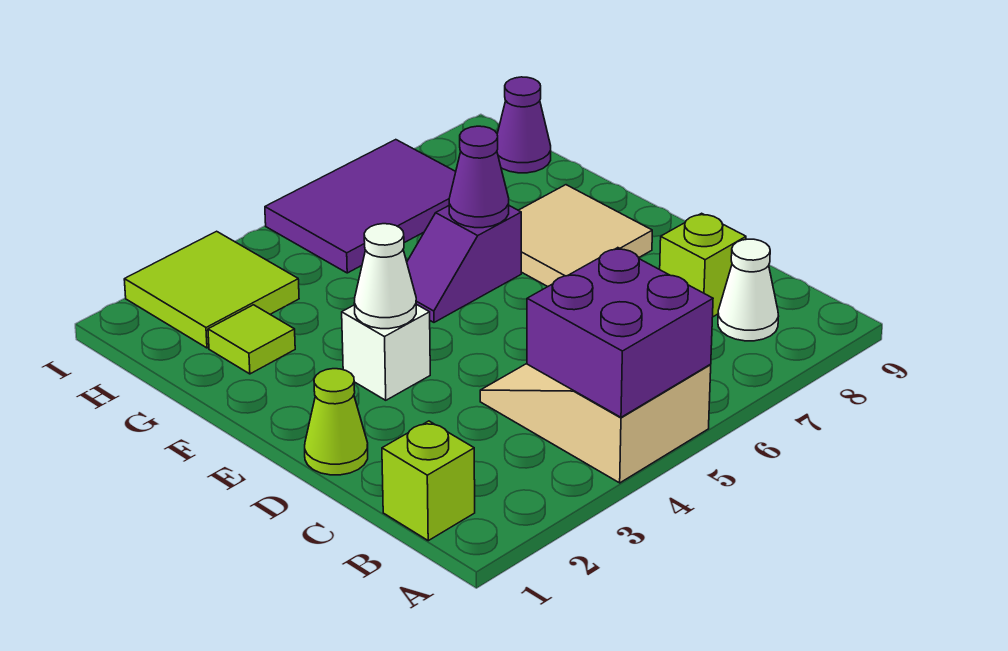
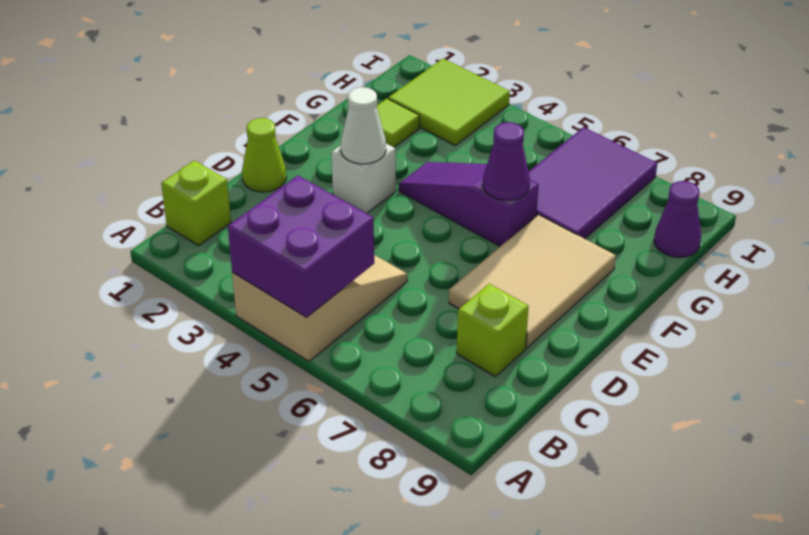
white 1x1 cone [718,239,778,341] -> none
tan 2x2 tile [519,185,652,287] -> tan 2x3 tile [449,215,616,348]
purple 1x2 slope [407,206,521,322] -> purple 1x3 slope [399,162,539,246]
purple 2x3 tile [265,140,456,273] -> purple 2x3 tile turned to [529,127,657,239]

